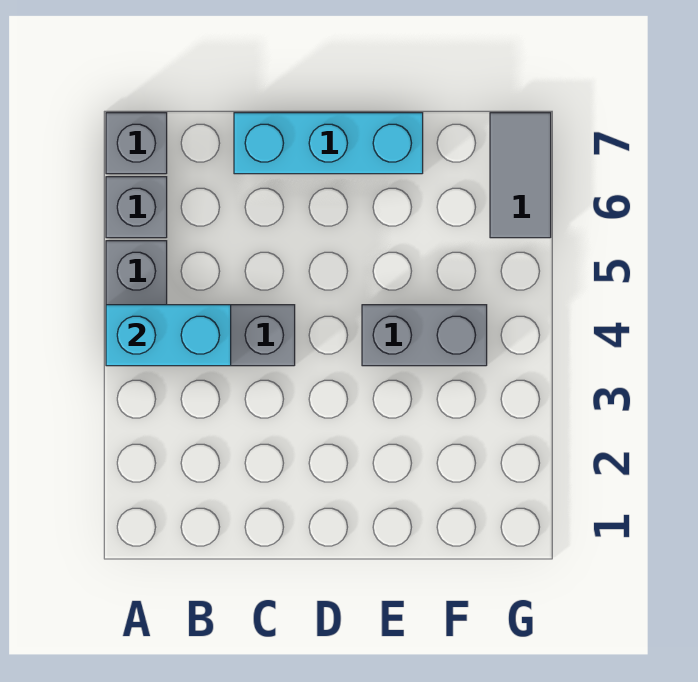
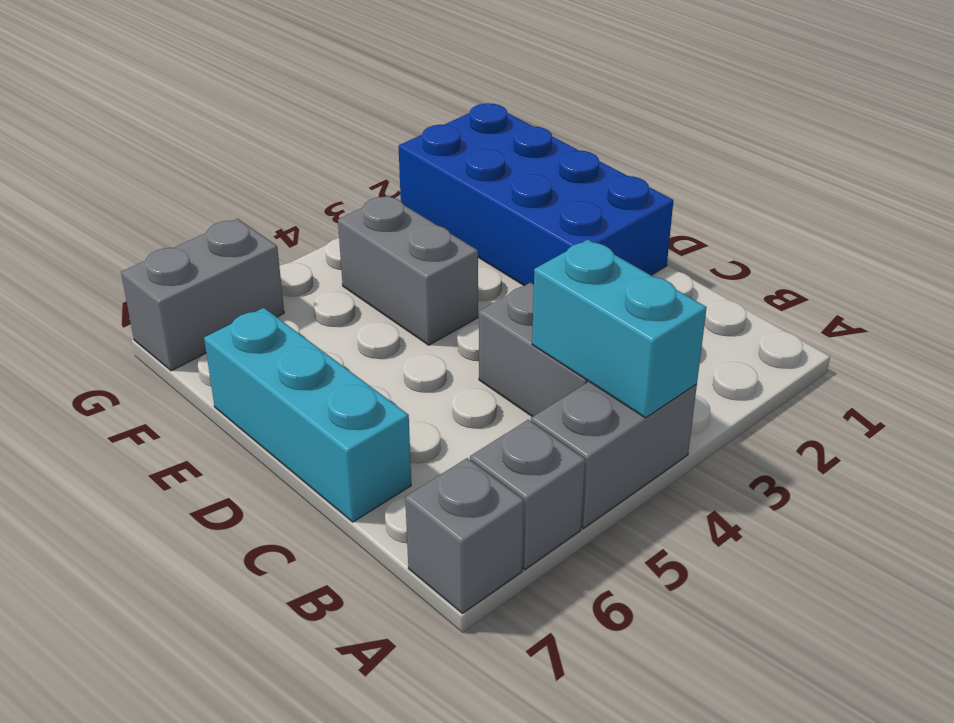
none -> blue 2x4 brick [399,103,673,286]
grey 1x2 tile [490,113,551,238] -> grey 1x2 brick [121,219,284,371]

